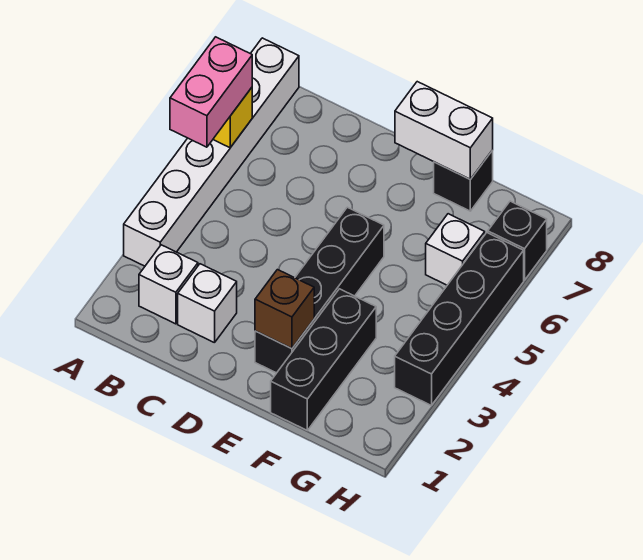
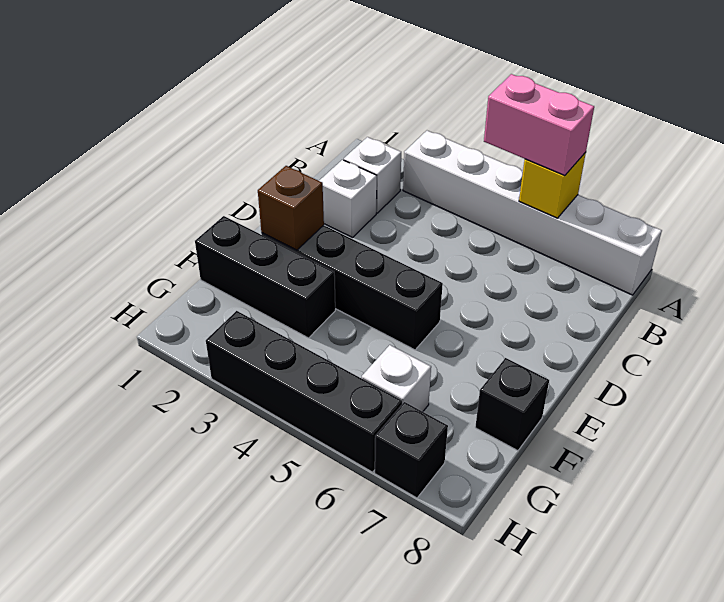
white 1x2 brick [395,82,493,179] -> none

